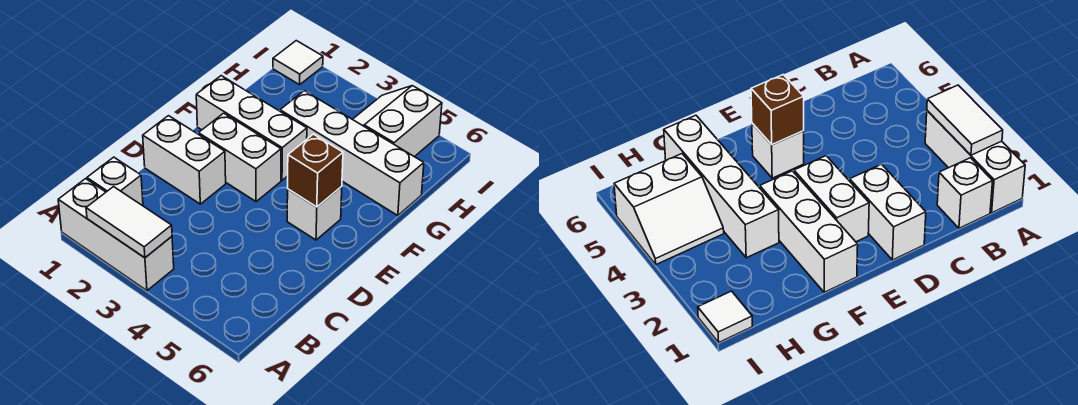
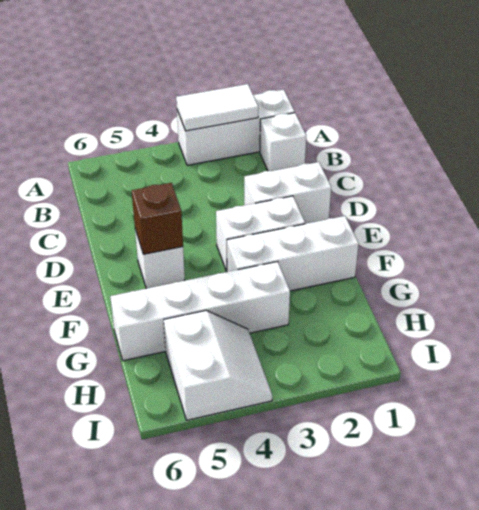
white 1x1 tile [273,41,323,85] -> none

